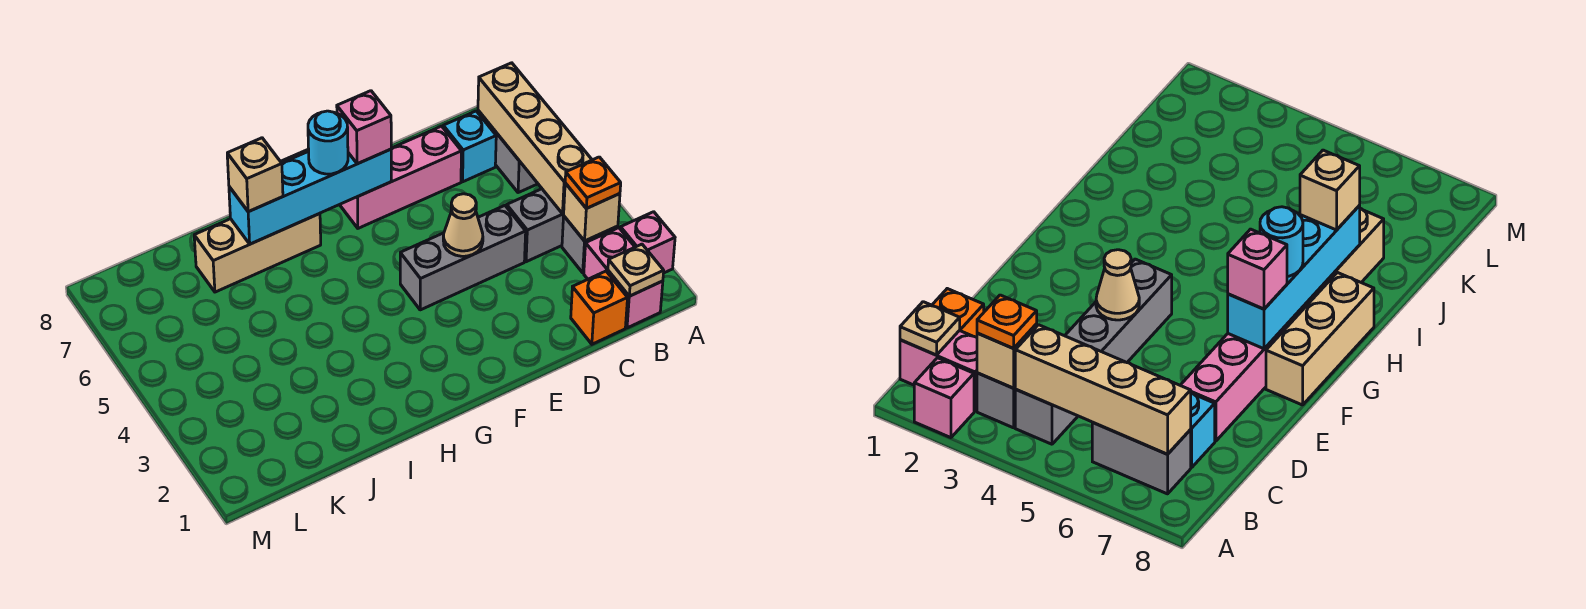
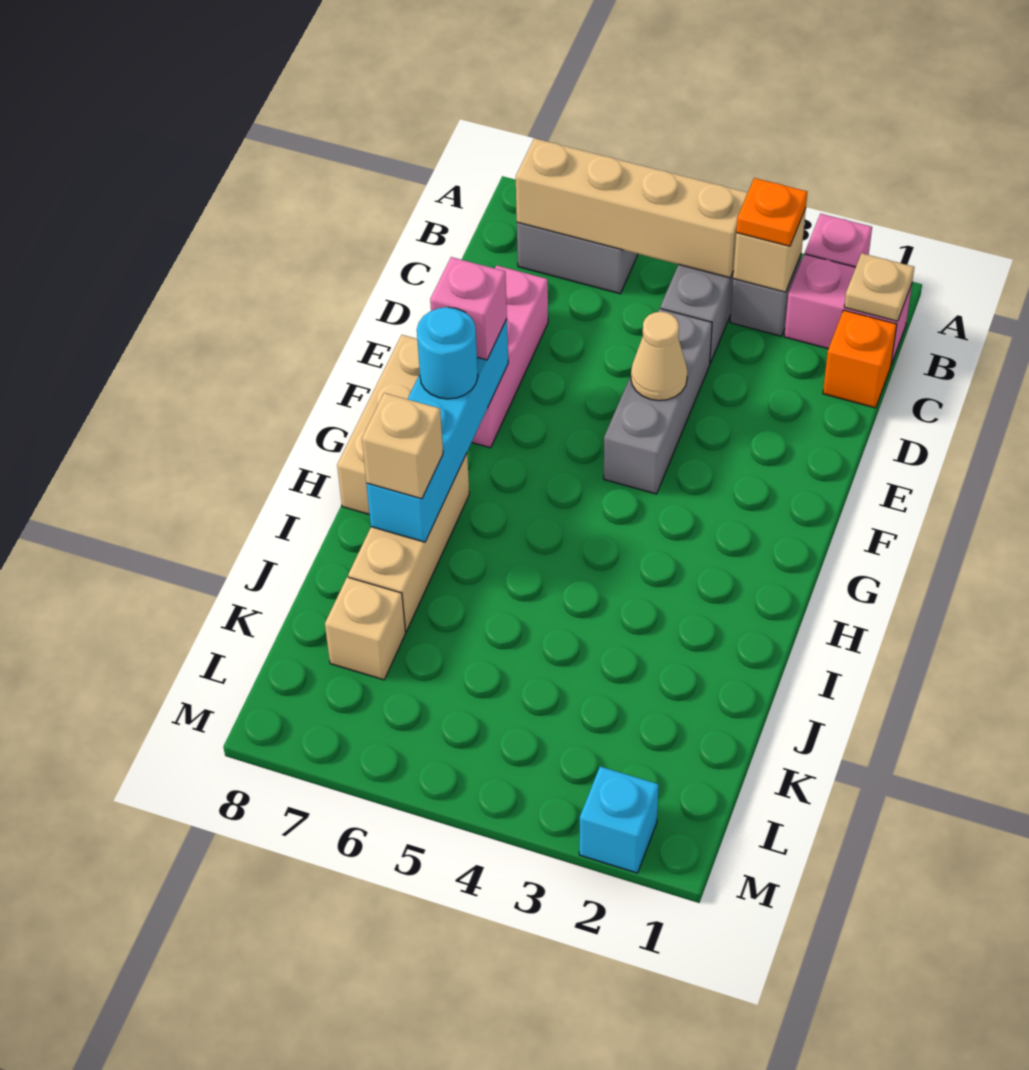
cyan 1x1 brick [443,111,496,182] -> cyan 1x1 brick moved to [579,767,659,873]
none -> tan 1x1 brick [325,577,406,680]

